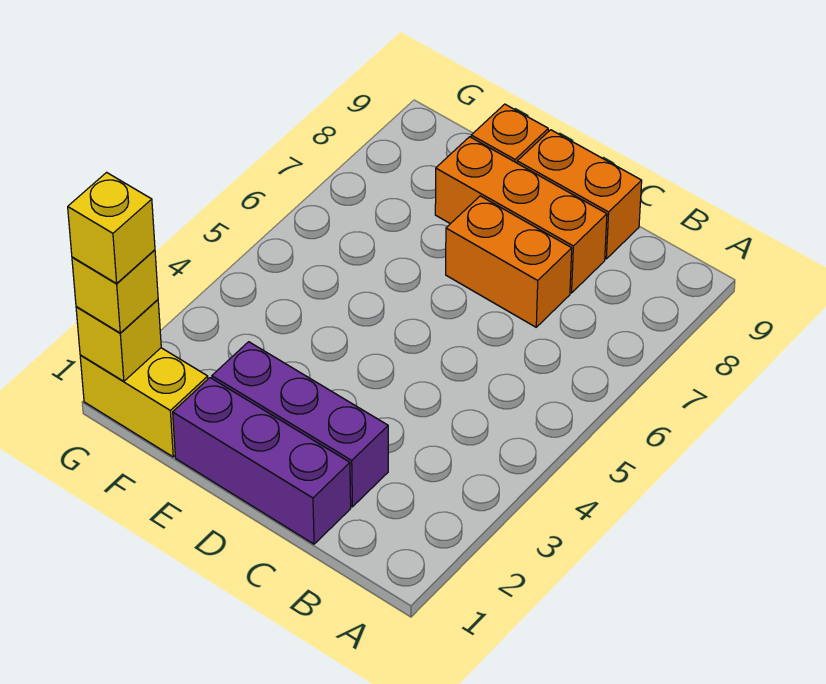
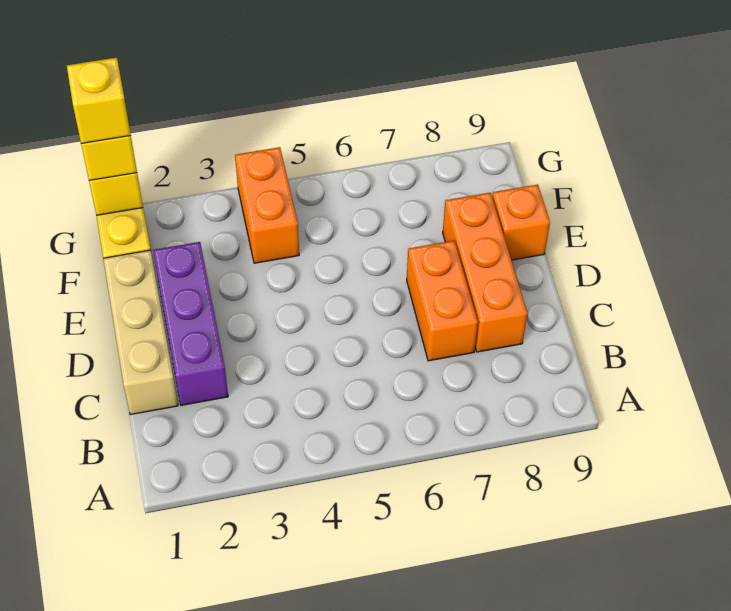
purple 1x3 brick [173,378,351,544] -> tan 1x3 brick [103,250,178,415]
orange 1x2 brick [517,130,642,259] -> orange 1x2 brick moved to [235,147,299,263]

